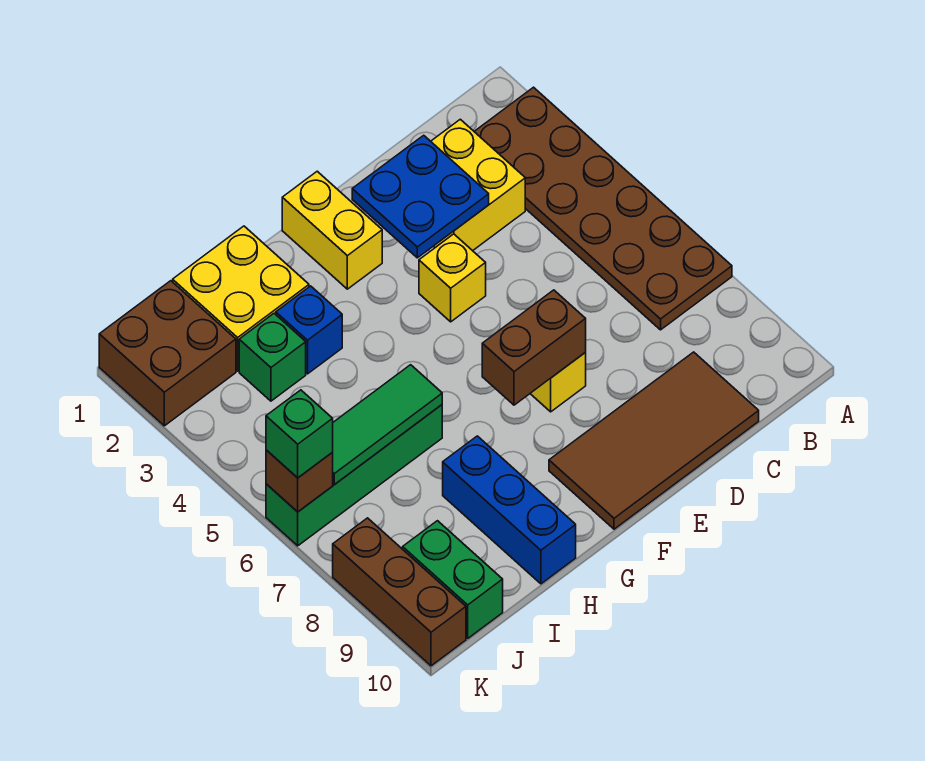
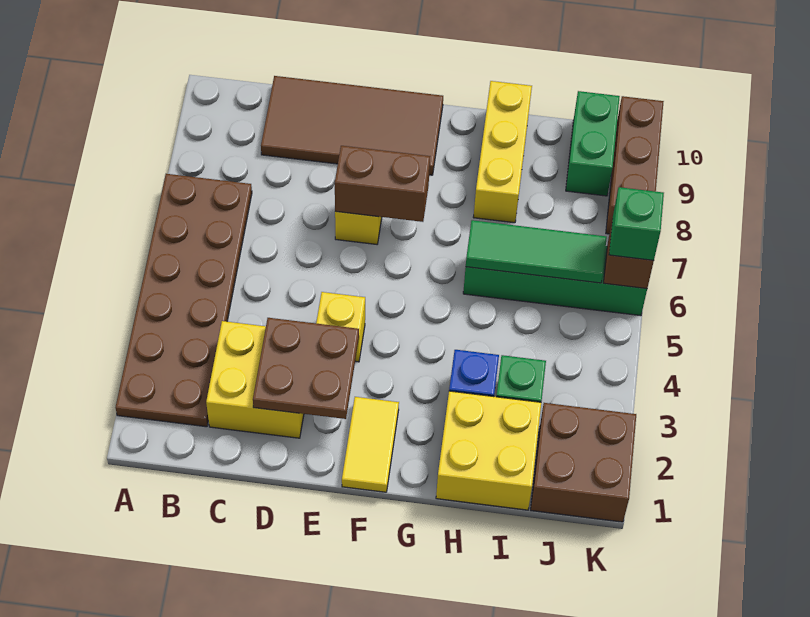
blue 2x2 plate [352,135,489,258] -> brown 2x2 plate [253,318,359,419]
yellow 1x2 brick [282,171,382,289] -> yellow 1x2 tile [342,397,399,492]
blue 1x3 brick [443,436,576,584] -> yellow 1x3 brick [473,81,532,223]

